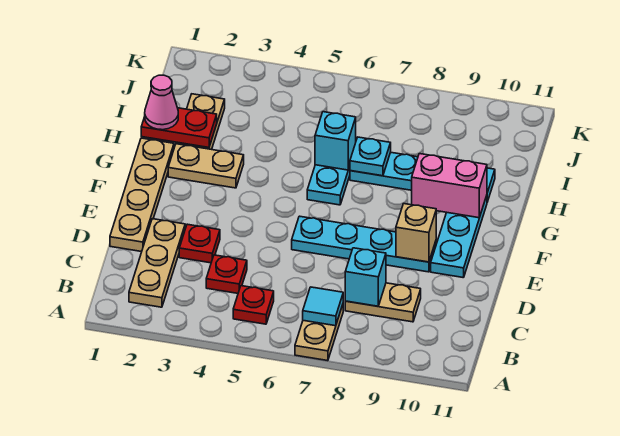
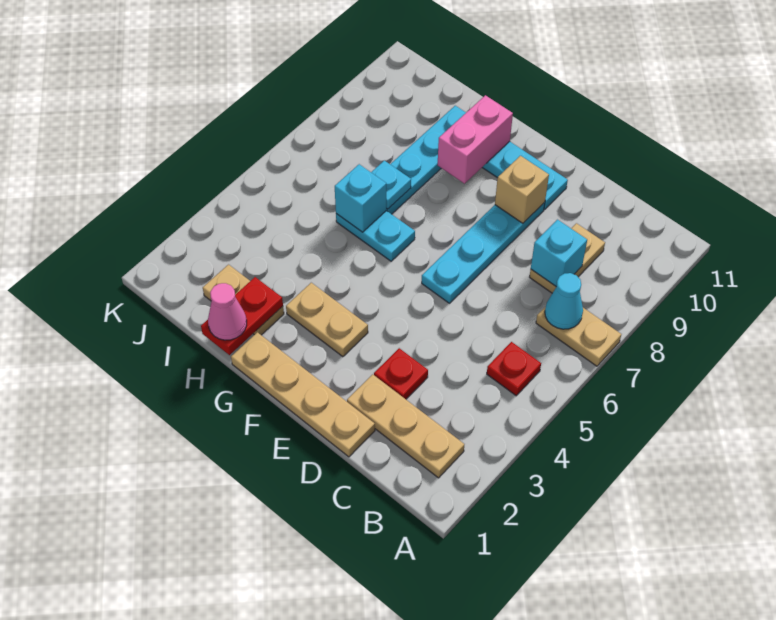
cyan 1x1 tile [303,287,343,326] -> cyan 1x1 cone [545,273,583,329]
red 1x1 plate [206,255,247,293] -> none
tan 1x2 plate [168,144,244,188] -> tan 1x2 plate turned to [286,283,368,357]

